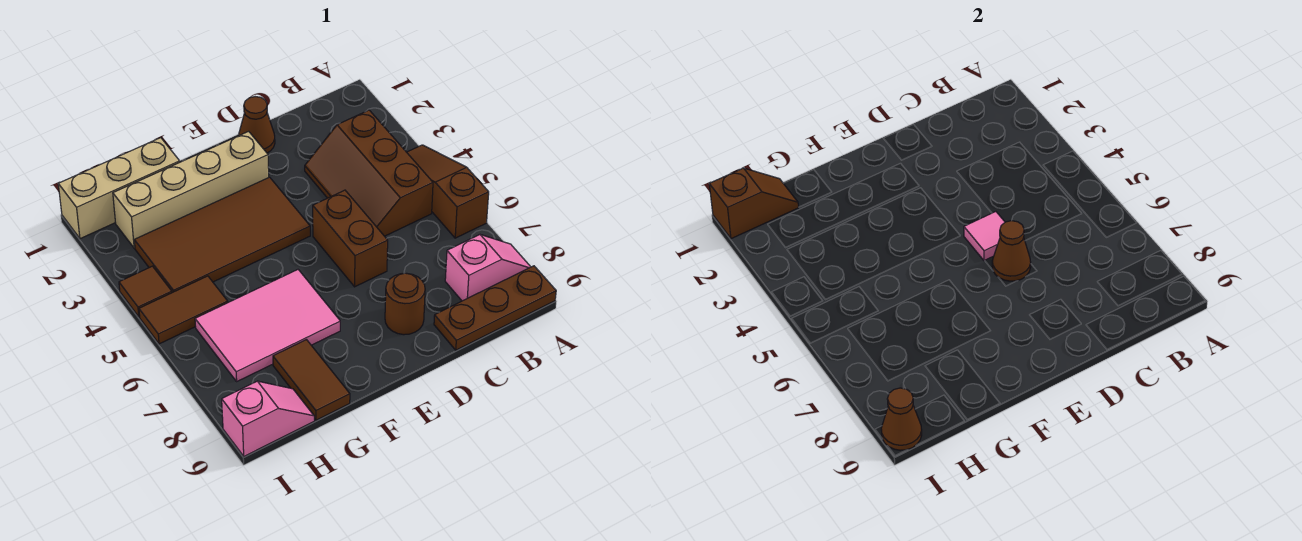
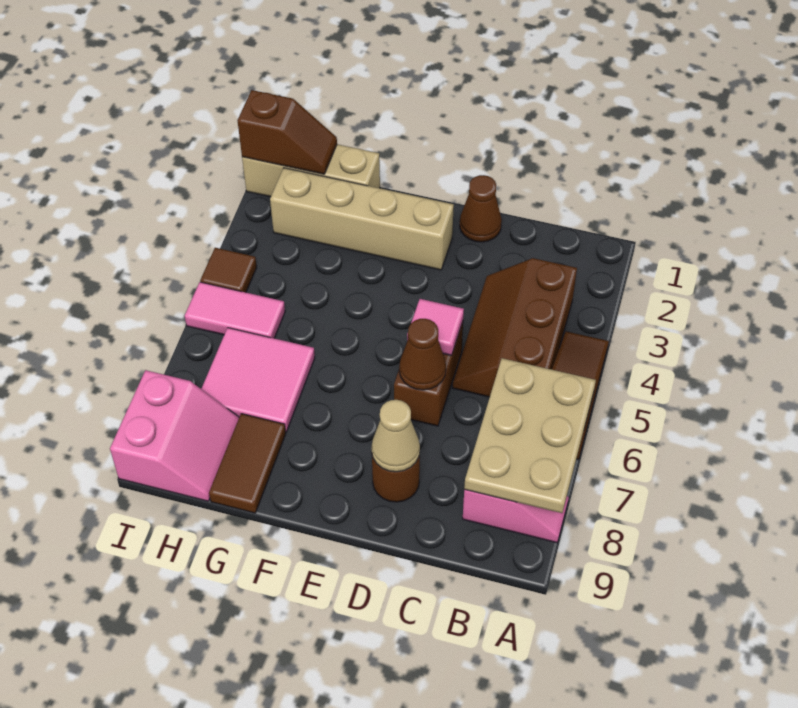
none -> tan 2x3 plate [464,358,596,513]
brown 1x3 plate [434,266,556,350] -> none
none -> tan 1x1 cone [372,400,420,472]
brown 2x4 tile [134,177,310,293] -> none
pink 2x3 tile [195,270,340,381] -> pink 2x2 tile [201,328,315,432]
brown 1x2 tile [139,276,228,344] -> pink 1x2 tile [185,282,285,338]
pink 1x2 slope [222,381,314,456] -> pink 2x2 slope [110,370,239,501]
brown 1x1 cone [881,388,922,450] -> none

